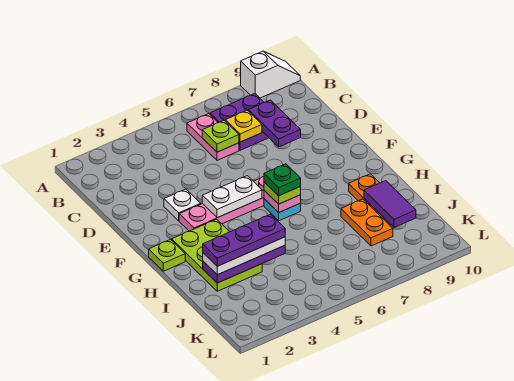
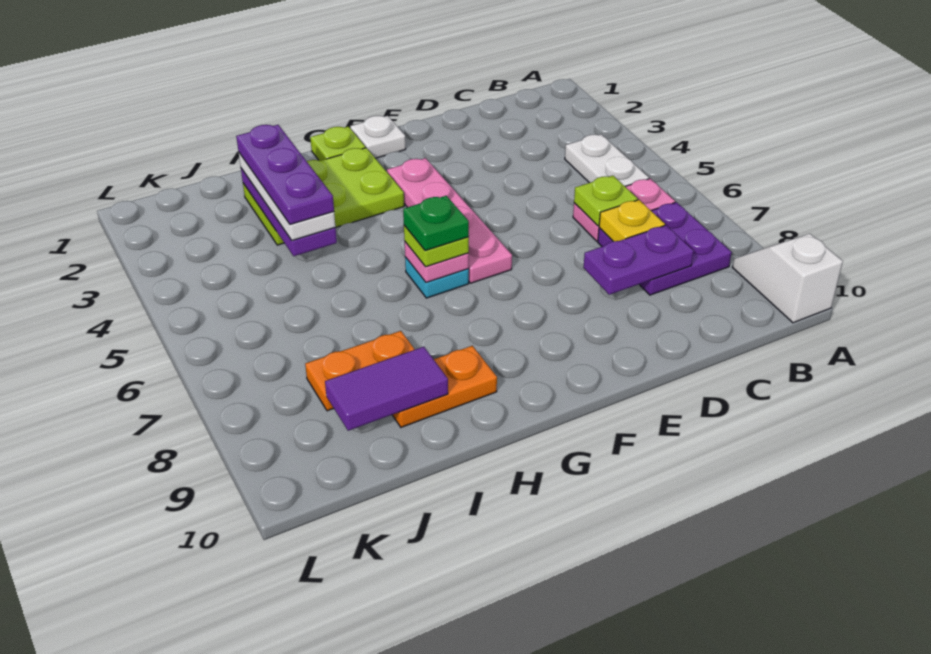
white 1x2 slope [241,51,300,98] -> white 1x2 slope turned to [732,234,843,323]
white 1x1 plate [164,189,201,221] -> white 1x1 plate moved to [350,116,406,158]
white 1x2 plate [202,176,262,218] -> white 1x2 plate moved to [565,134,649,186]

